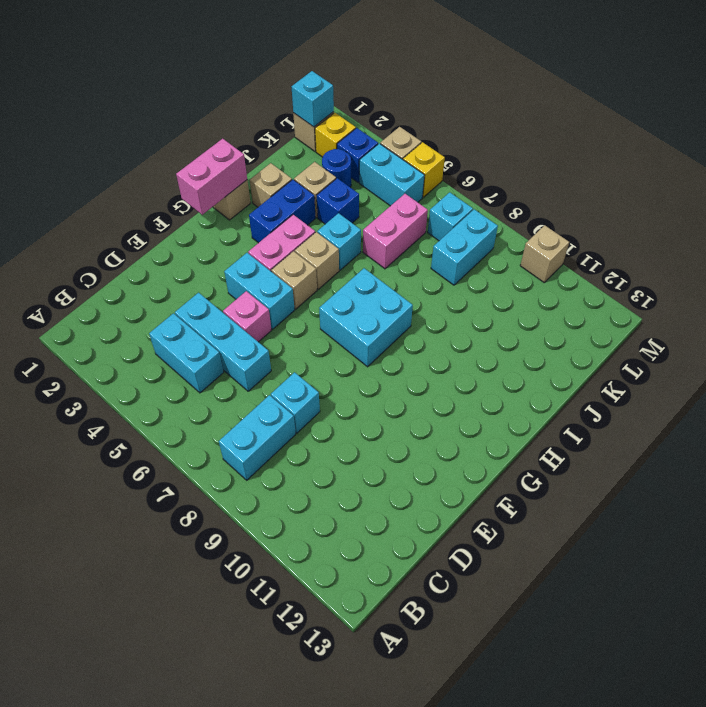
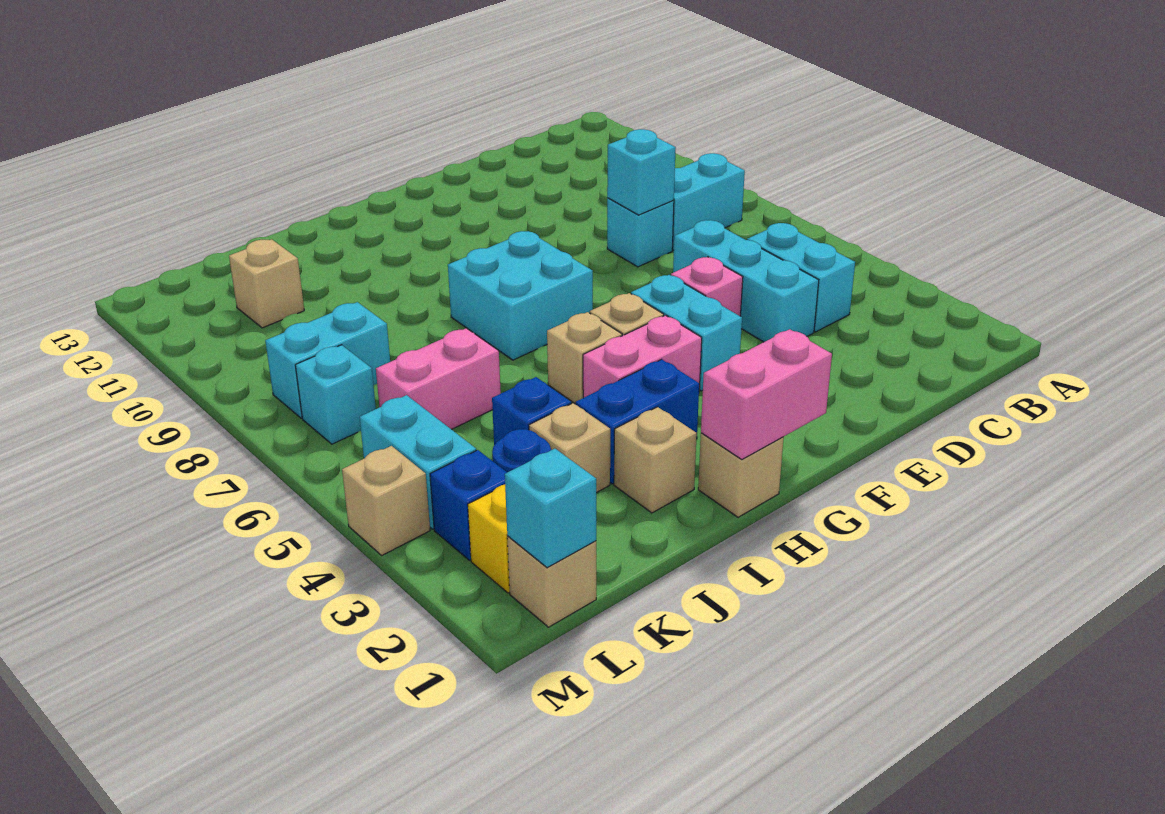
cyan 1x1 brick [317,213,361,270] -> cyan 1x1 brick moved to [607,129,676,215]
yellow 1x1 brick [403,142,445,197] -> none
tan 1x1 brick [520,225,569,282] -> tan 1x1 brick moved to [229,239,304,328]

